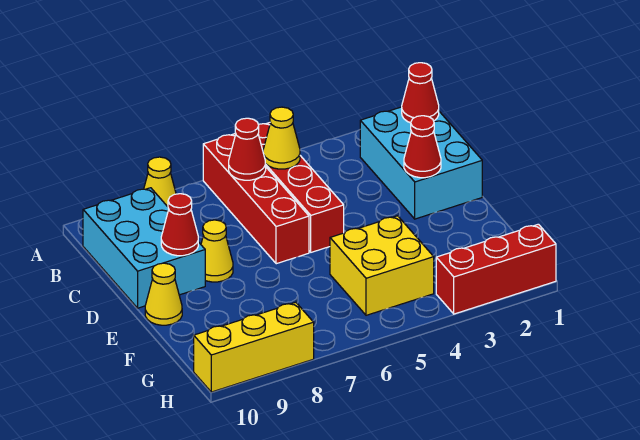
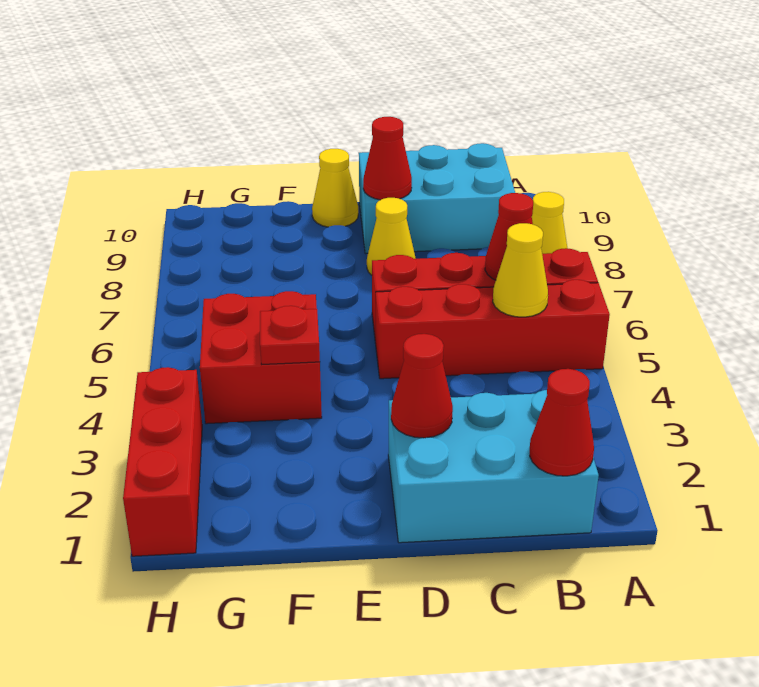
yellow 2x2 brick [330,216,434,315] -> red 2x2 brick [200,291,322,424]
none -> red 1x1 plate [260,306,320,364]
yellow 1x3 brick [194,302,314,392] -> none

